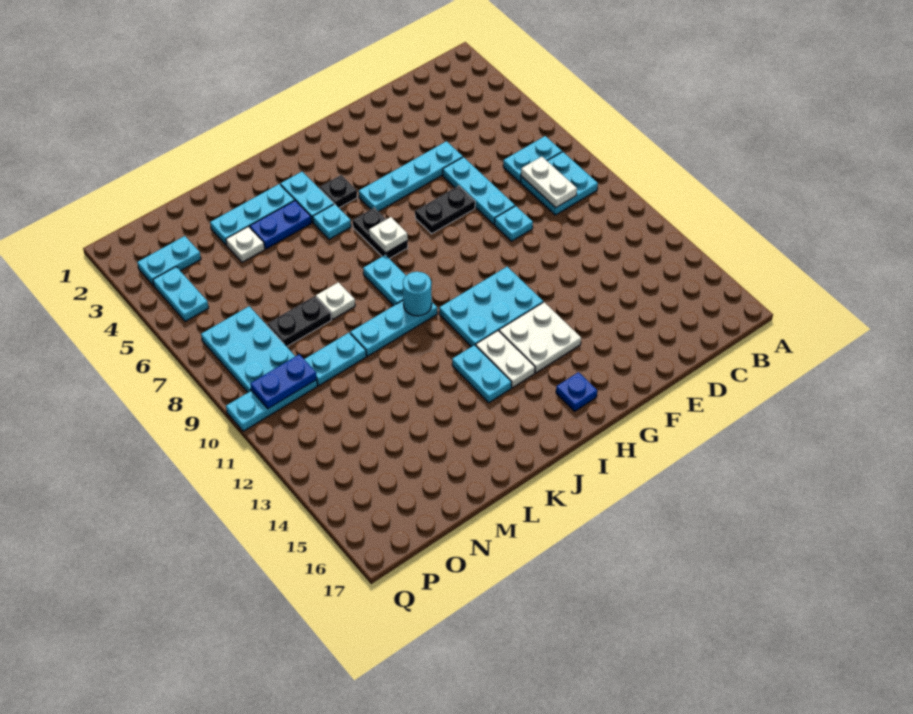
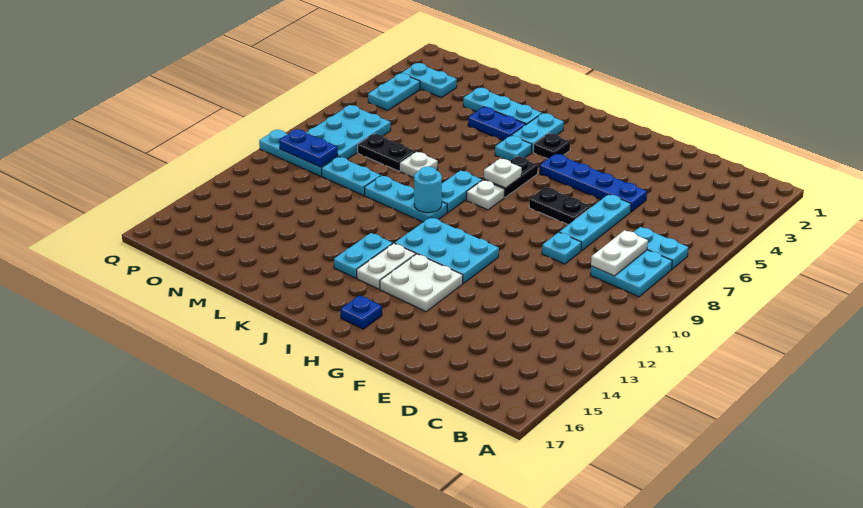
cyan 1x4 plate [359,141,463,212] -> blue 1x4 plate [540,154,647,212]
white 1x1 plate [226,227,265,262] -> white 1x1 plate moved to [467,180,505,210]

